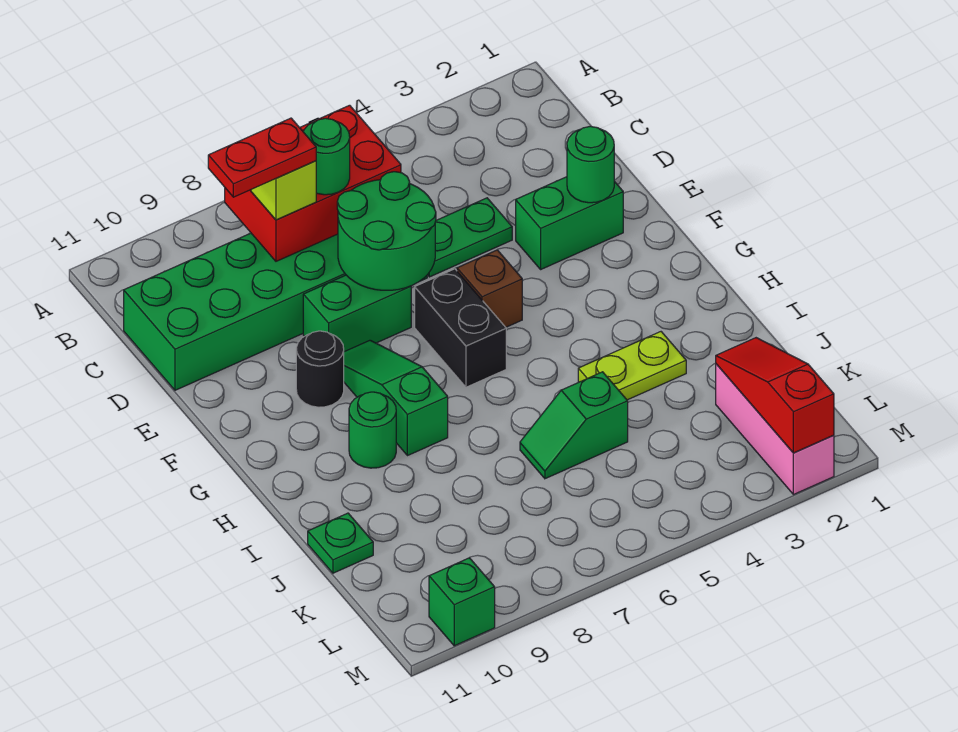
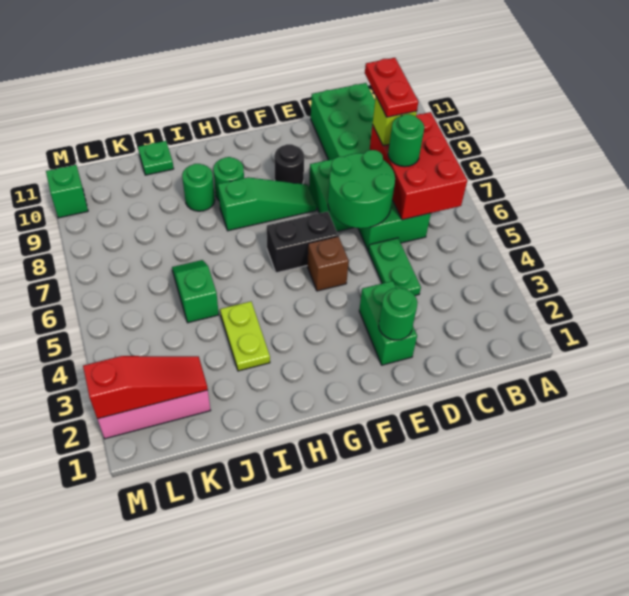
none -> green 1x1 round brick [182,164,215,211]

